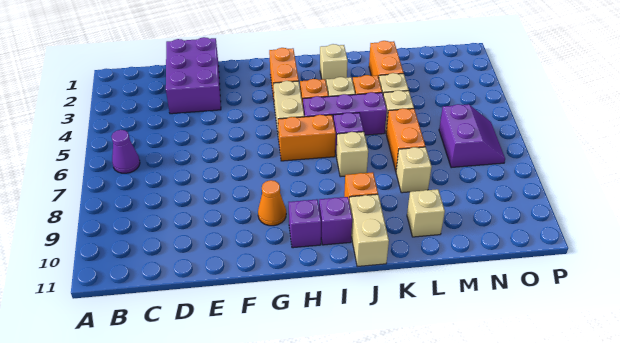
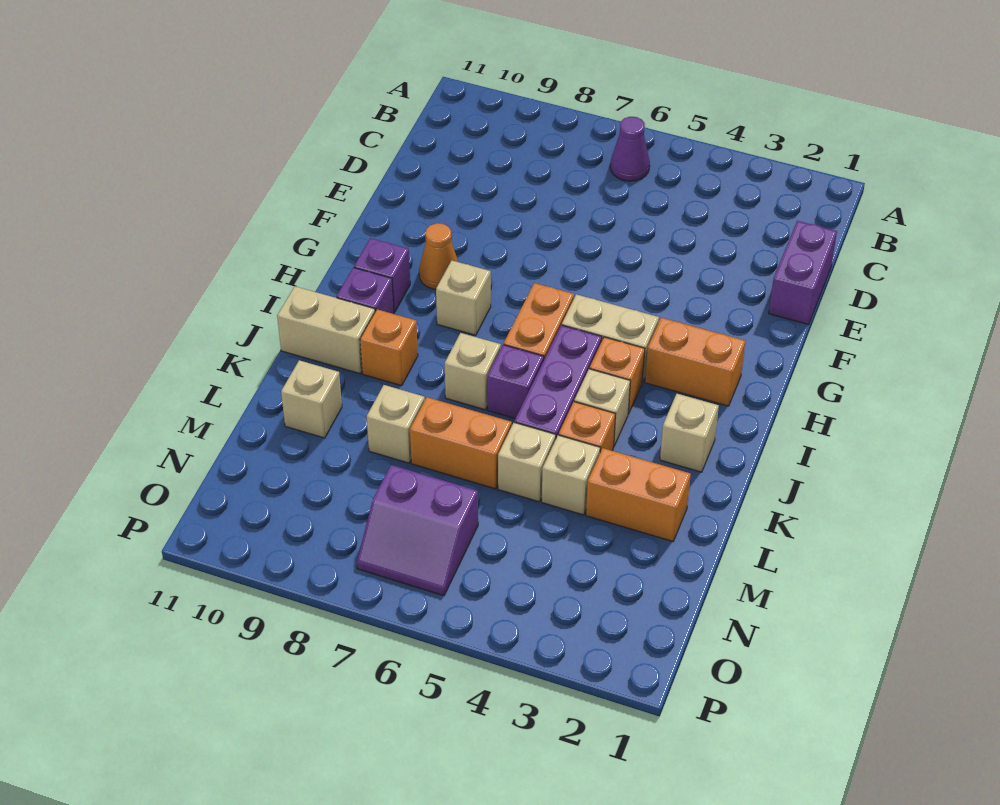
purple 2x3 brick [166,37,221,114] -> purple 1x2 brick [769,221,837,325]
none -> tan 1x1 brick [436,261,491,335]

